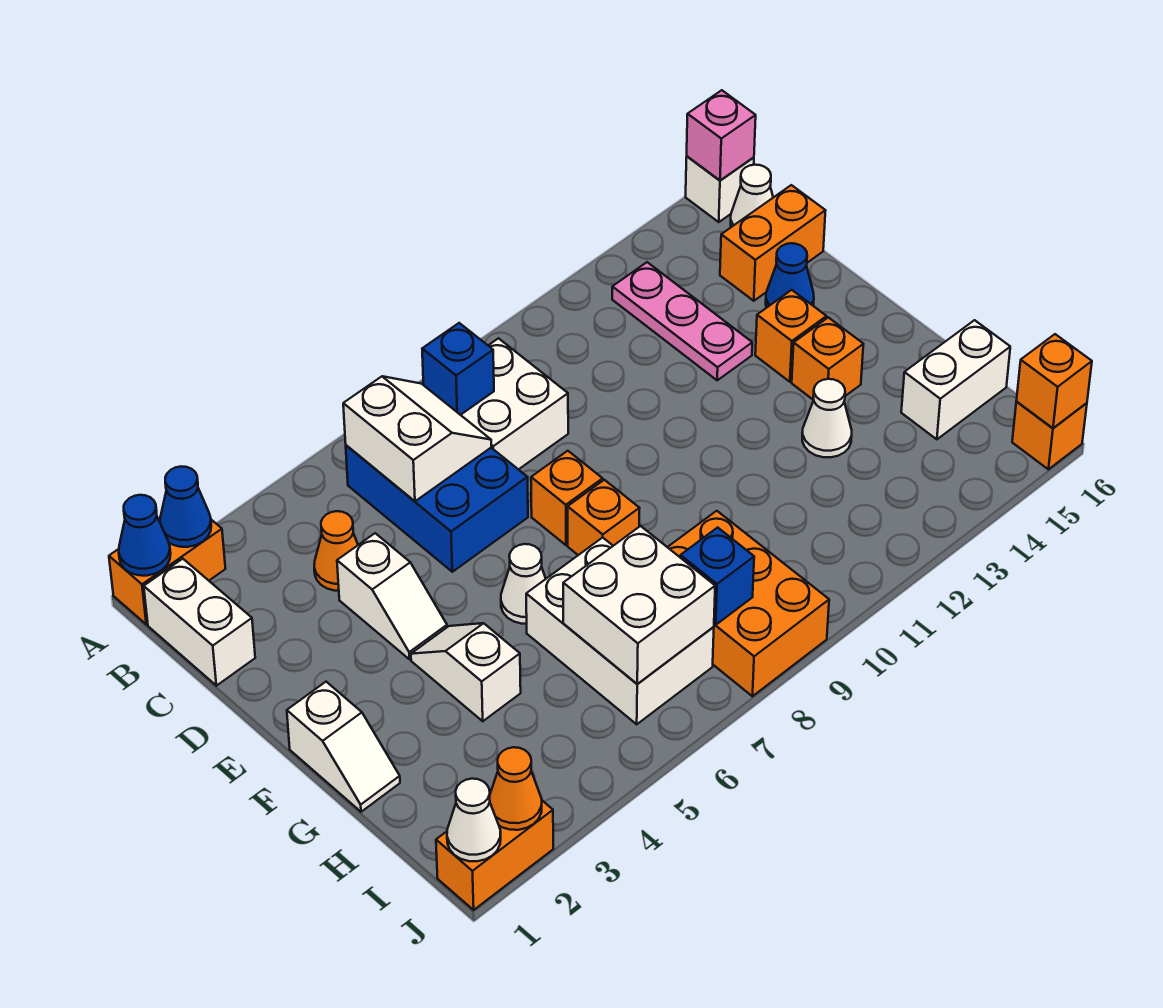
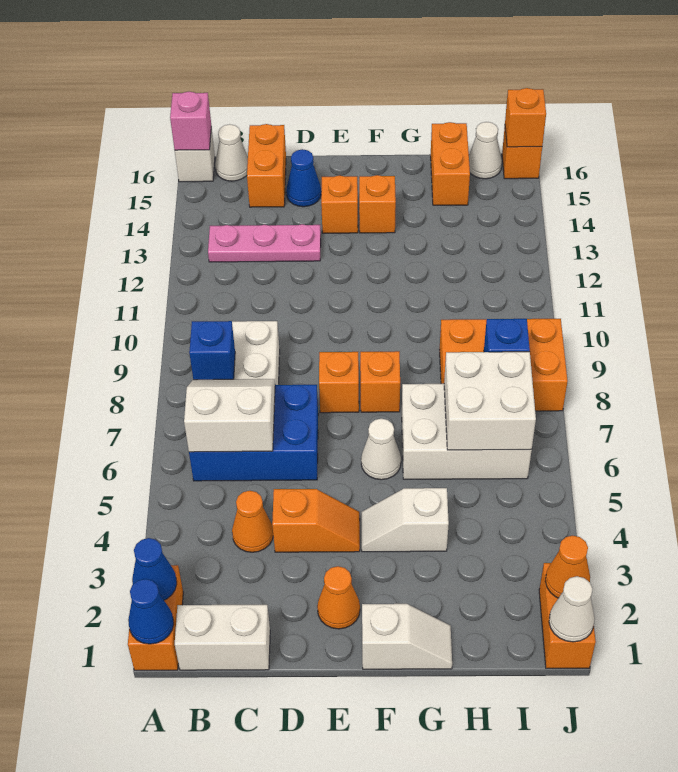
white 1x2 slope [337,533,447,659] -> orange 1x2 slope [272,489,360,552]
none -> orange 1x1 cone [317,566,360,629]
white 1x1 cone [802,379,852,457] -> white 1x1 cone moved to [469,122,502,179]
white 1x2 brick [901,320,1010,439] -> orange 1x2 brick [431,122,470,205]

